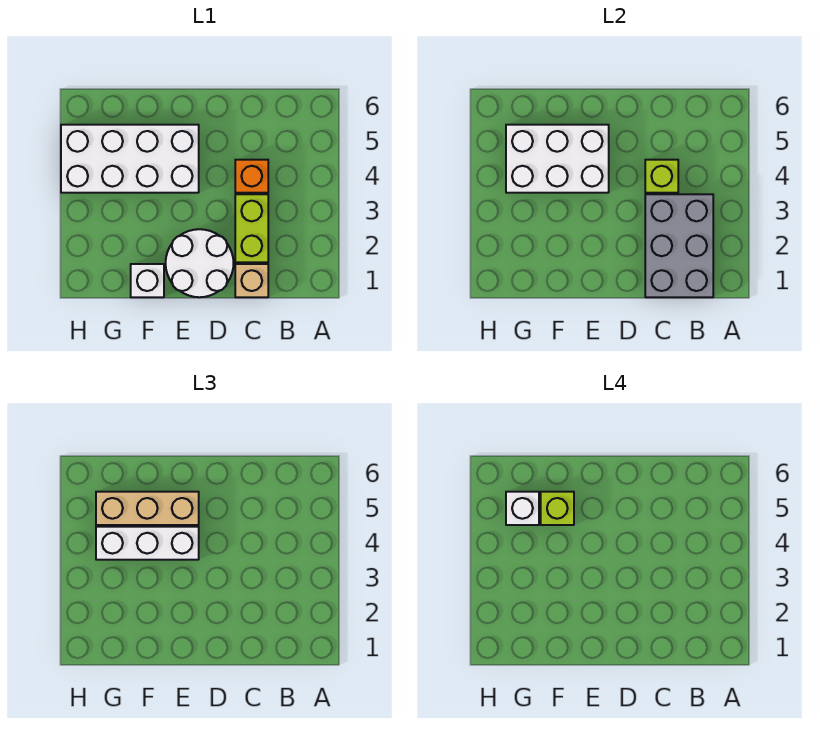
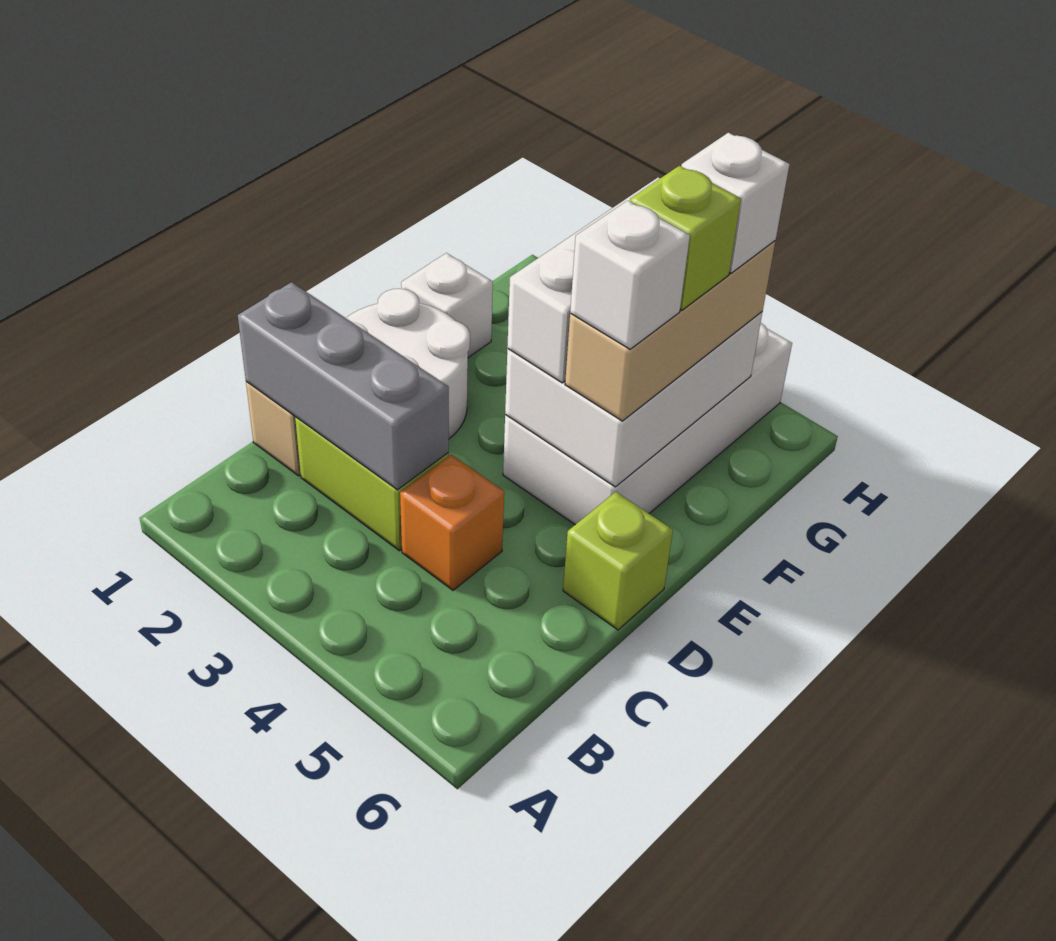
grey 2x3 brick [645,194,713,297] -> grey 1x3 brick [238,282,449,490]
lime 1x1 brick [645,160,678,193] -> lime 1x1 brick moved to [563,492,673,630]
none -> white 1x1 brick [570,201,690,349]

